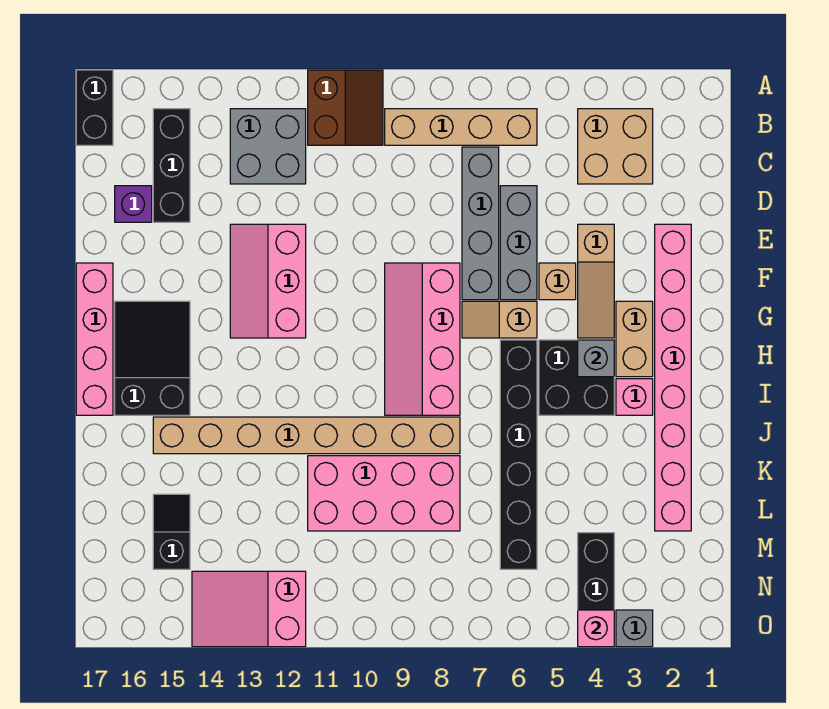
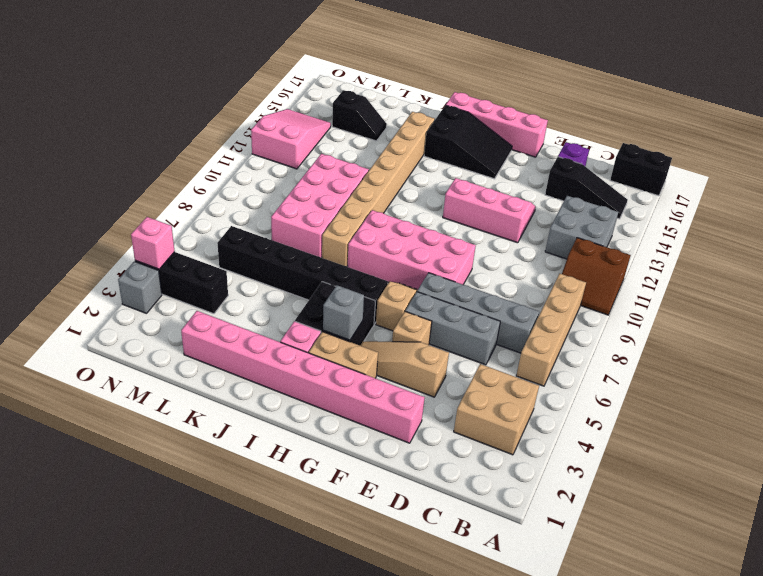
black 1x3 brick [153,109,190,222] -> black 1x3 slope [545,157,628,219]
pink 2x4 slope [385,263,460,415] -> pink 2x4 brick [348,210,476,290]

